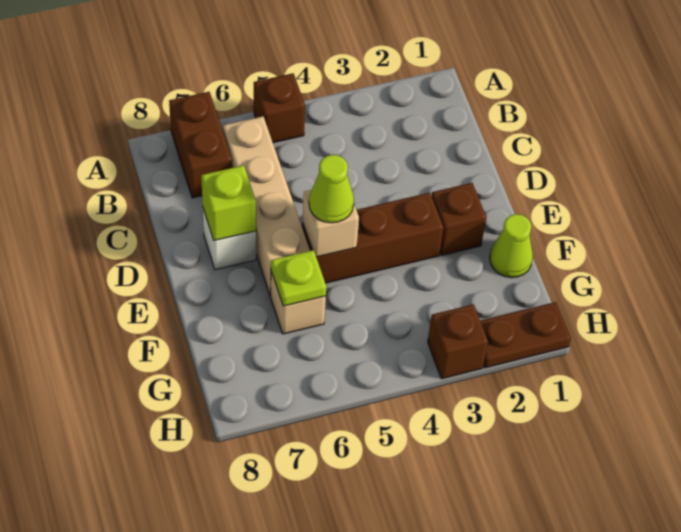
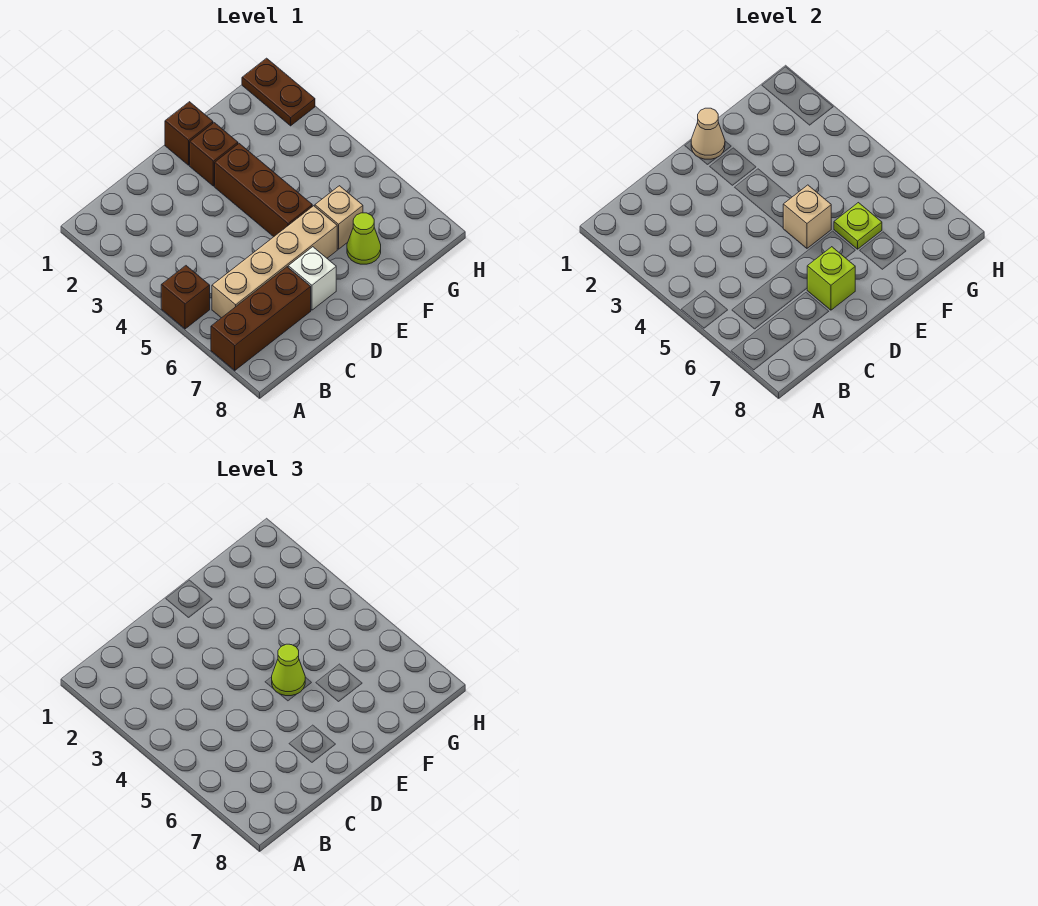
brown 1x2 brick [169,92,232,198] -> brown 1x3 brick [211,267,311,370]
none -> tan 1x1 cone [691,108,725,159]
lime 1x1 cone [490,214,533,278] -> lime 1x1 cone moved to [347,213,381,264]
brown 1x1 brick [428,304,488,379] -> brown 1x1 brick moved to [165,102,213,165]

